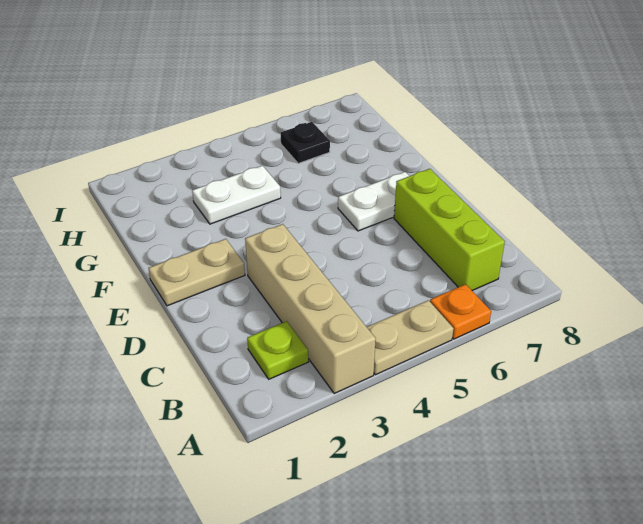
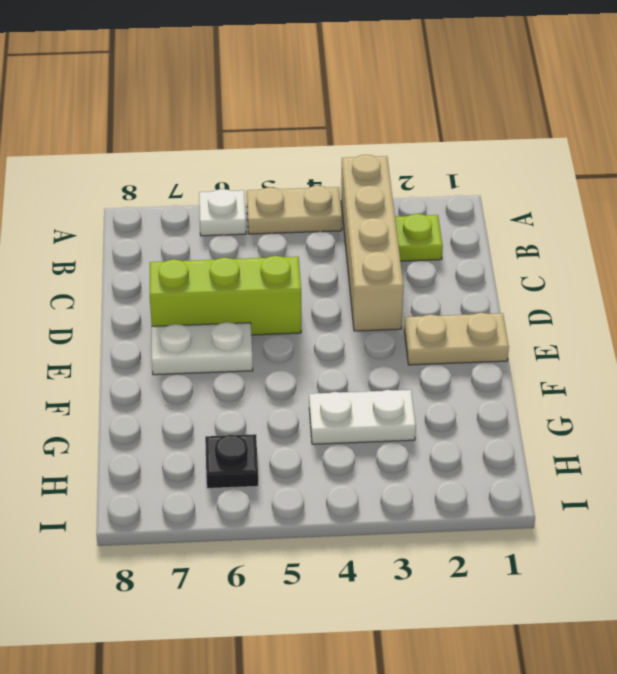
orange 1x1 plate [430,284,491,339] -> white 1x1 plate [199,189,246,236]
lime 1x3 brick [394,169,505,291] -> lime 1x3 brick turned to [150,256,301,335]

